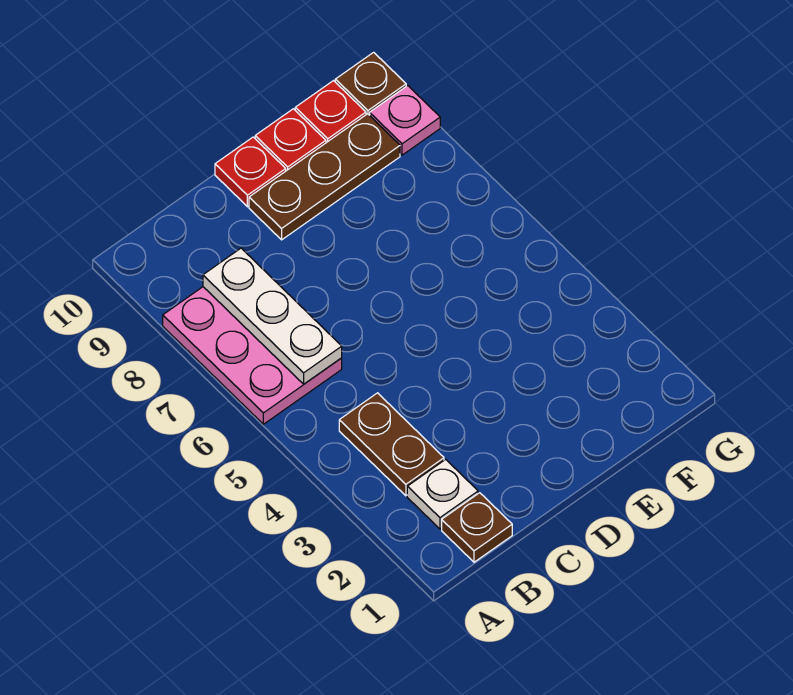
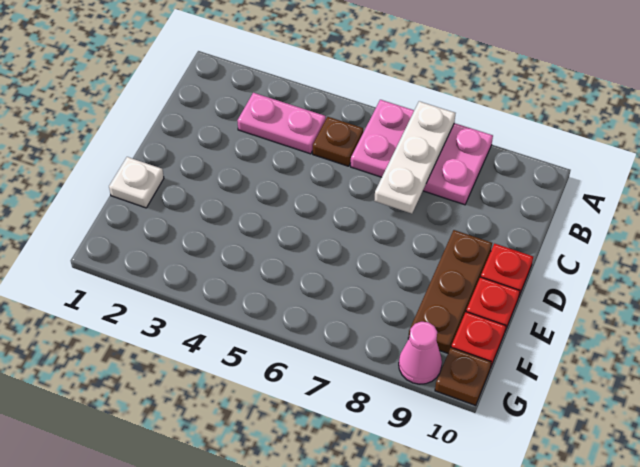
brown 1x1 plate [442,493,512,562] -> brown 1x1 plate moved to [313,117,363,166]
white 1x1 plate [407,459,478,529] -> white 1x1 plate moved to [109,157,164,208]
brown 1x2 plate [339,393,444,496] -> pink 1x2 plate [237,93,326,154]
white 1x3 plate [203,248,342,384] -> white 1x3 plate turned to [374,101,455,214]
pink 1x1 plate [370,86,440,155] -> pink 1x1 cone [399,322,442,384]

